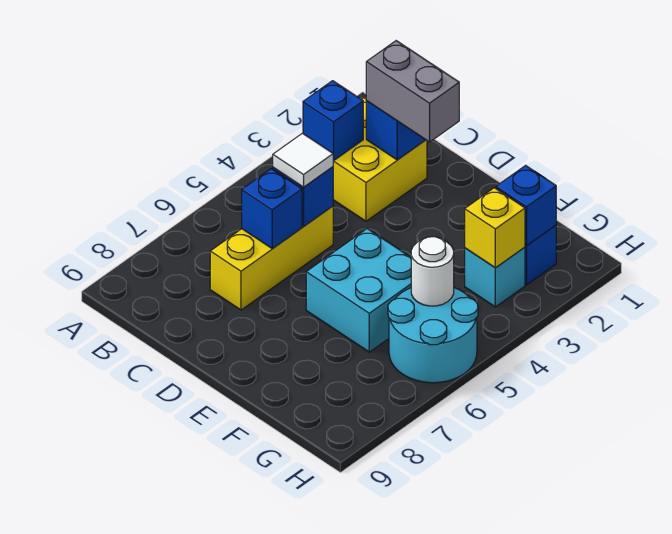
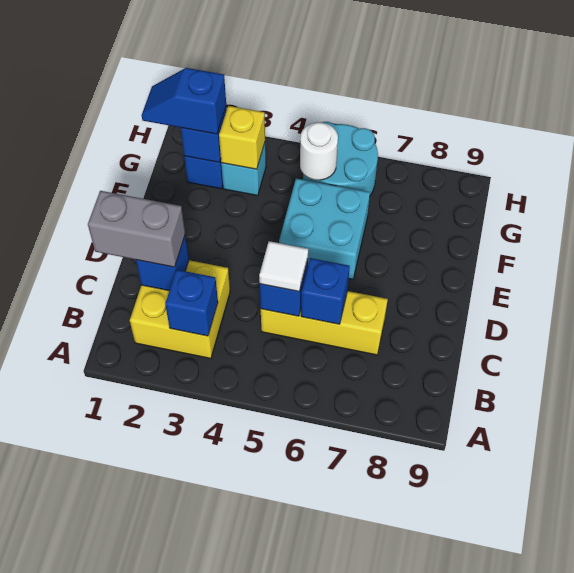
grey 1x2 brick [366,41,459,142] -> grey 1x2 brick turned to [88,191,185,267]
none -> blue 1x2 slope [142,68,226,134]

